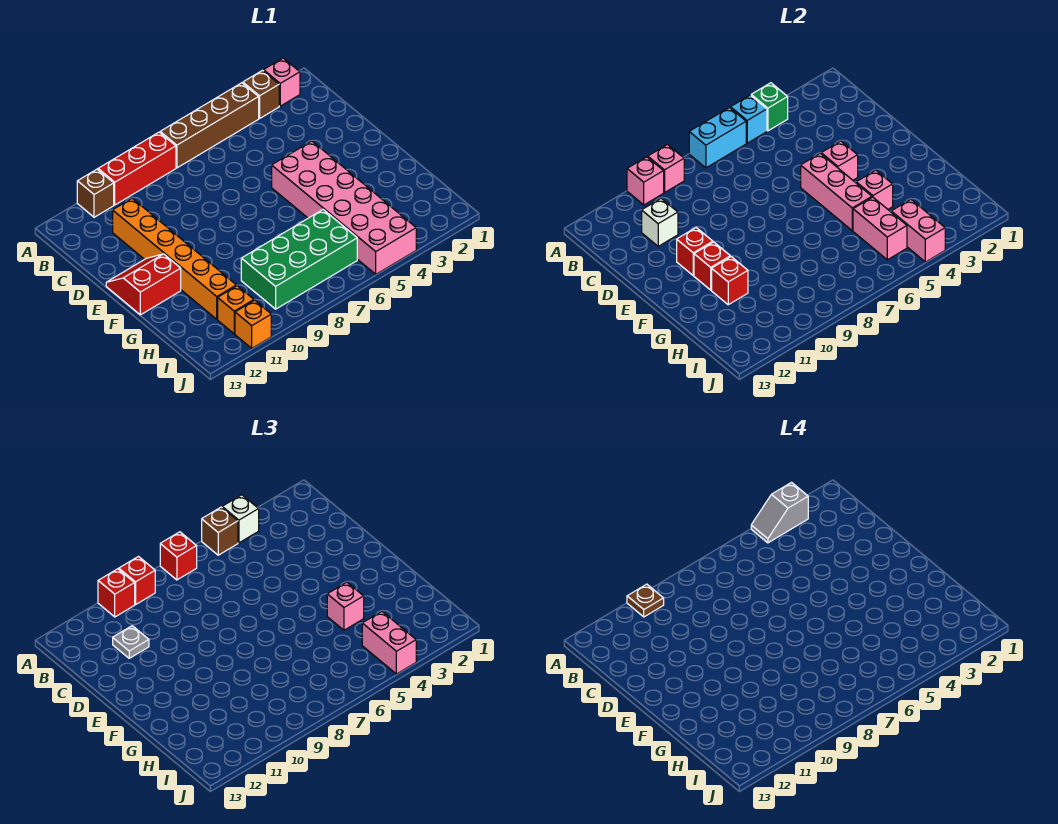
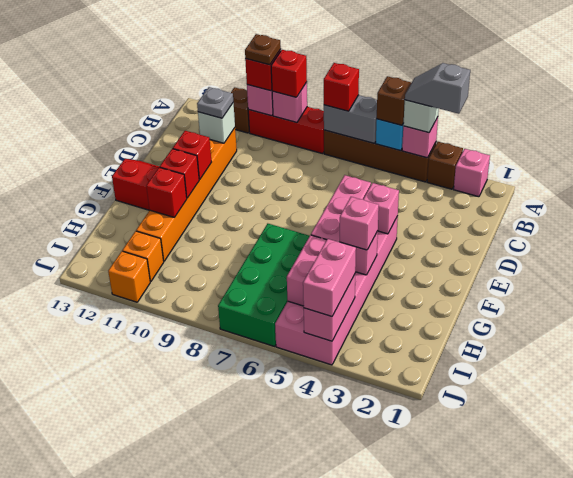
green 1x1 brick [751,83,788,131] -> pink 1x1 brick [402,117,438,158]
cyan 1x2 brick [689,108,746,168] -> grey 1x2 brick [324,95,377,143]
green 2x4 brick [241,210,357,309] -> green 2x4 brick turned to [218,224,309,346]

